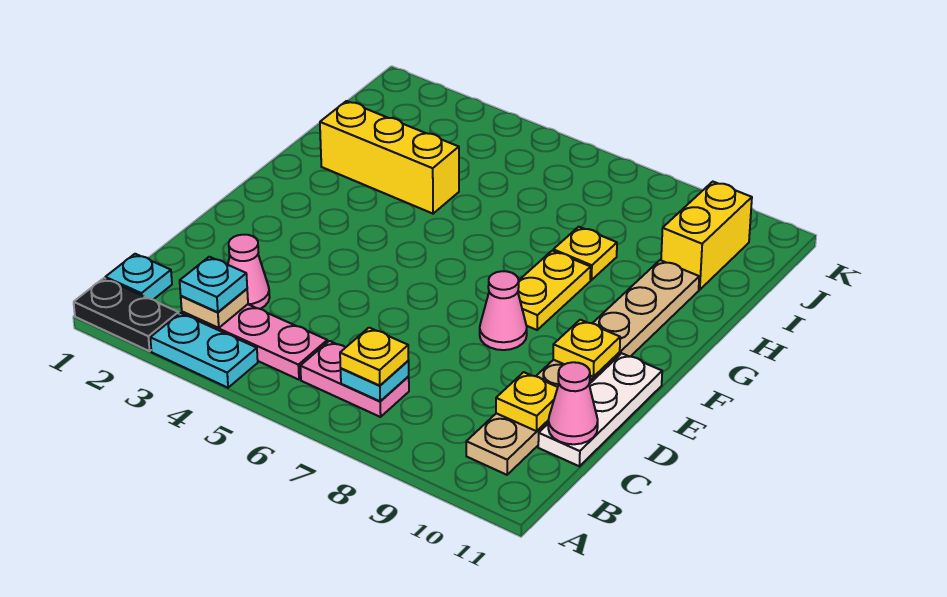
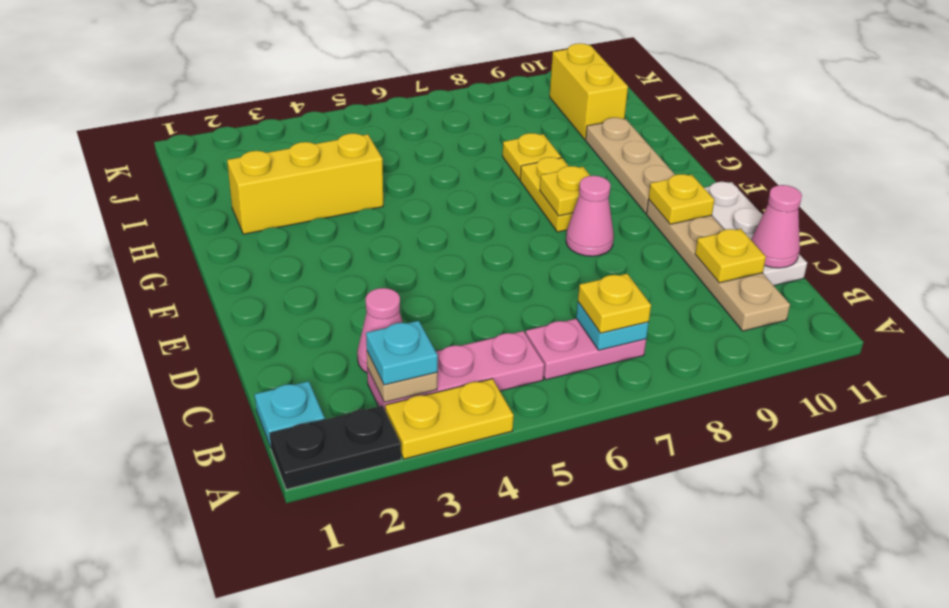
cyan 1x2 plate [150,313,258,388] -> yellow 1x2 plate [385,379,514,459]
none -> yellow 1x1 plate [540,166,590,216]

